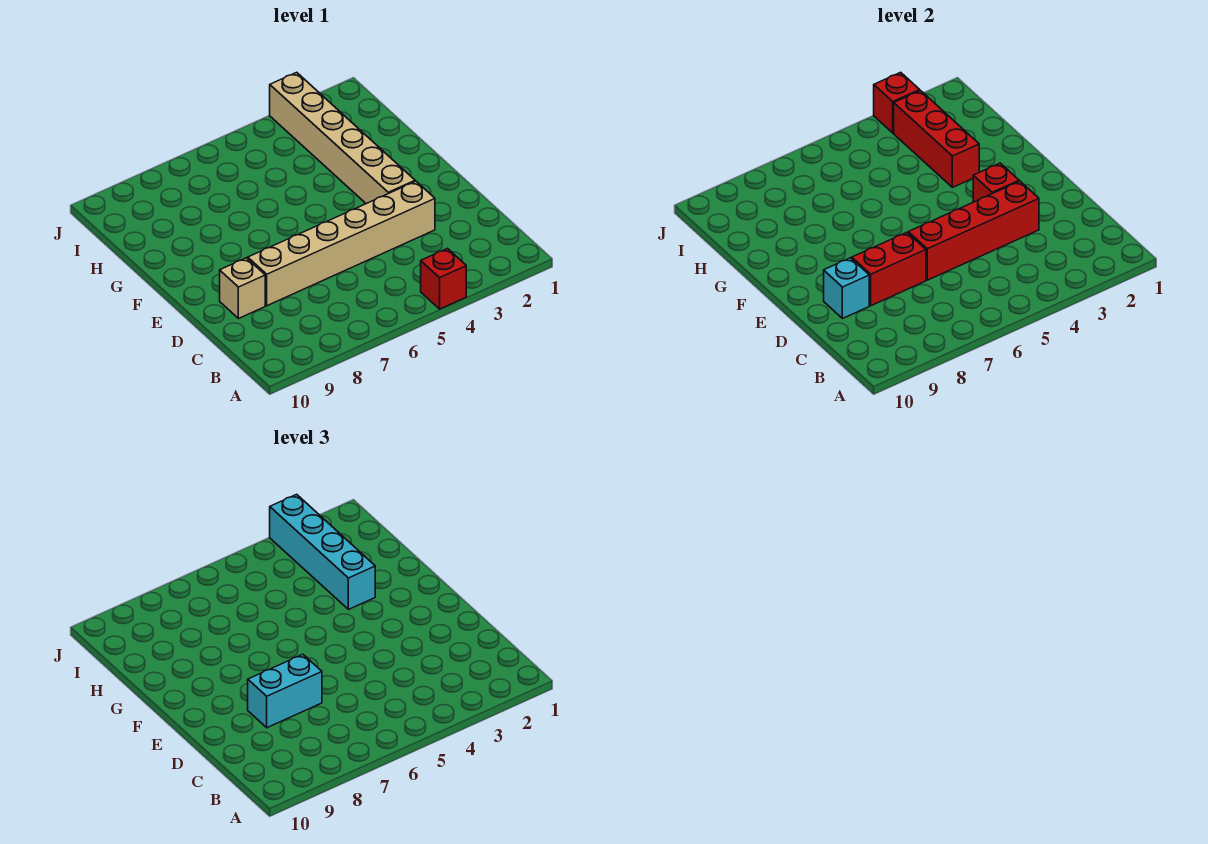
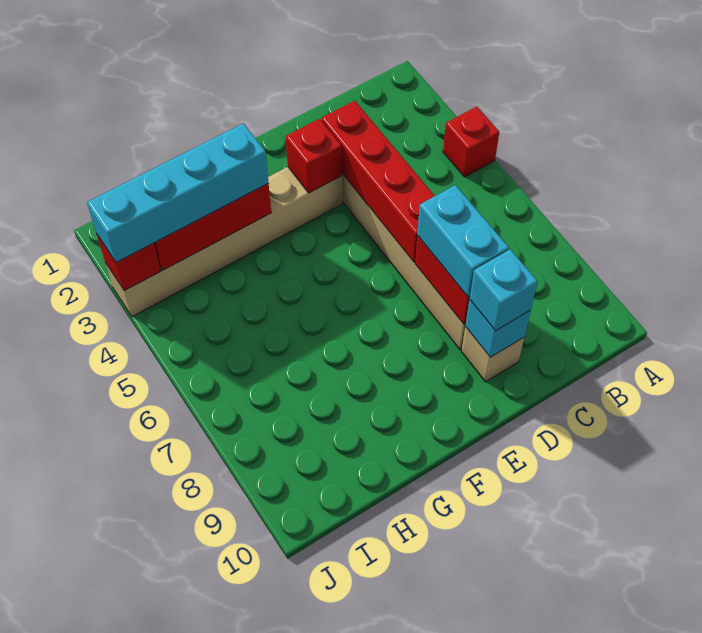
none -> cyan 1x1 brick [470,249,538,331]

